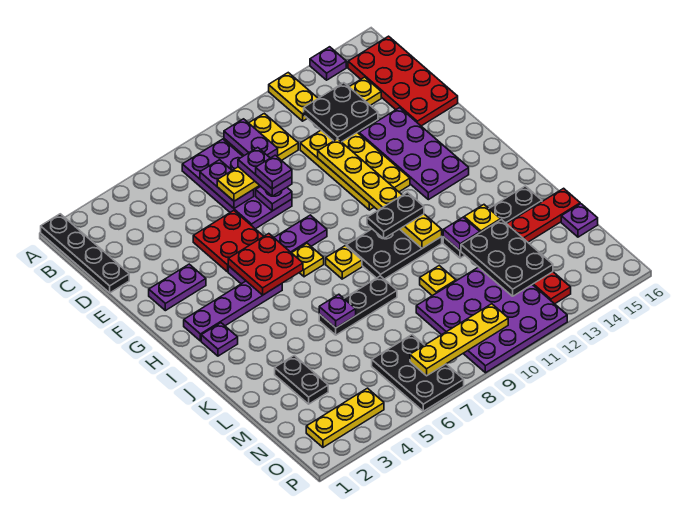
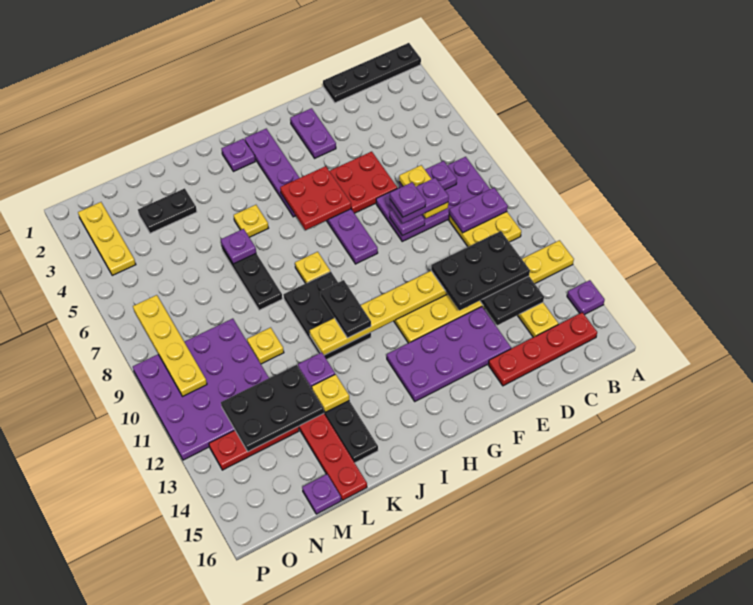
red 2x4 plate [348,36,458,126] -> red 1x4 plate [488,312,597,386]
yellow 1x1 plate [292,243,324,277] -> yellow 1x1 plate moved to [234,205,268,237]
black 2x3 plate [372,335,464,411] -> black 2x3 plate moved to [431,231,530,311]

